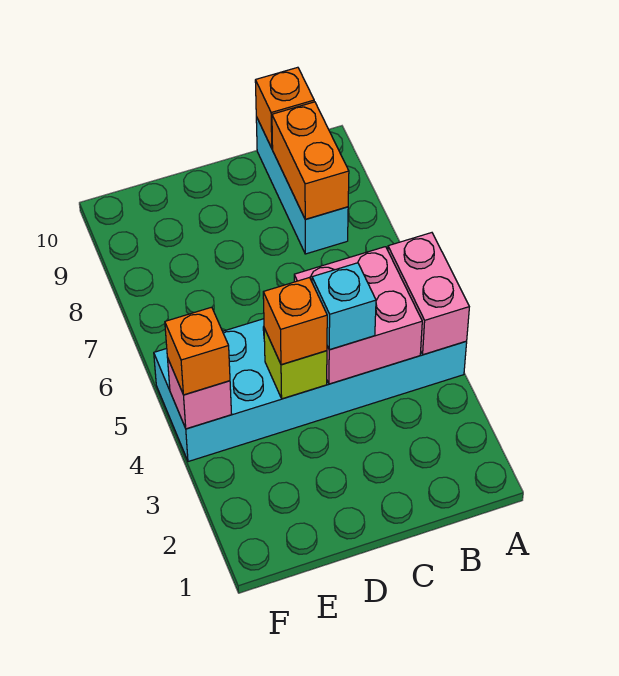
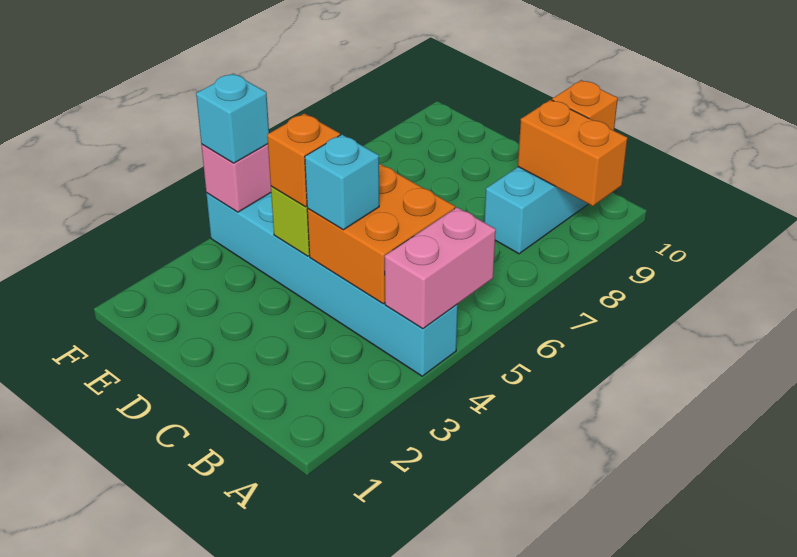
cyan 2x6 brick [154,319,467,462] -> cyan 1x6 brick [206,193,458,376]
pink 2x2 brick [294,247,422,384] -> orange 2x2 brick [307,164,455,304]
orange 1x2 brick [272,102,349,219] -> orange 1x2 brick turned to [518,100,627,206]
orange 1x1 brick [165,307,230,395] -> cyan 1x1 brick [196,74,269,163]

